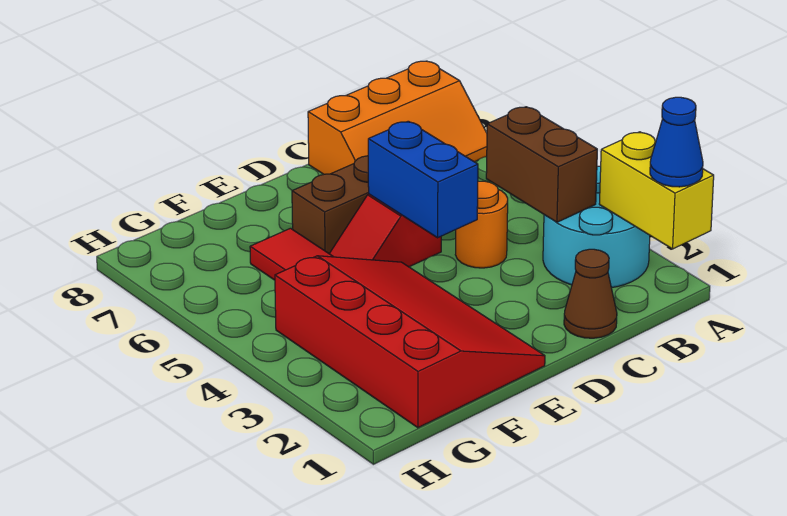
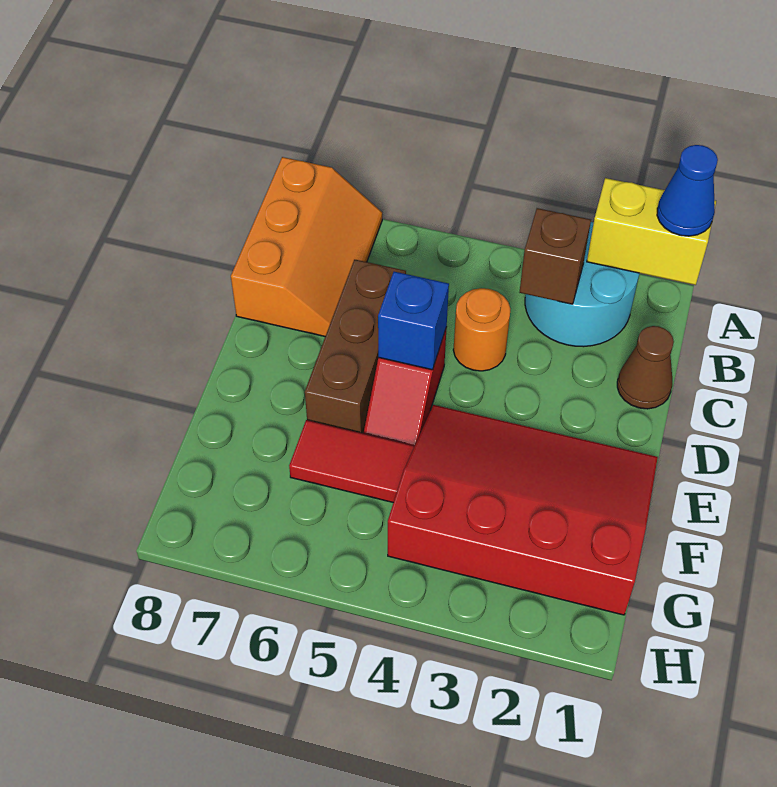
brown 1x2 brick [486,107,597,222] -> brown 1x1 brick [519,208,591,304]
blue 1x2 brick [368,121,478,238] -> blue 1x1 brick [378,272,449,370]

